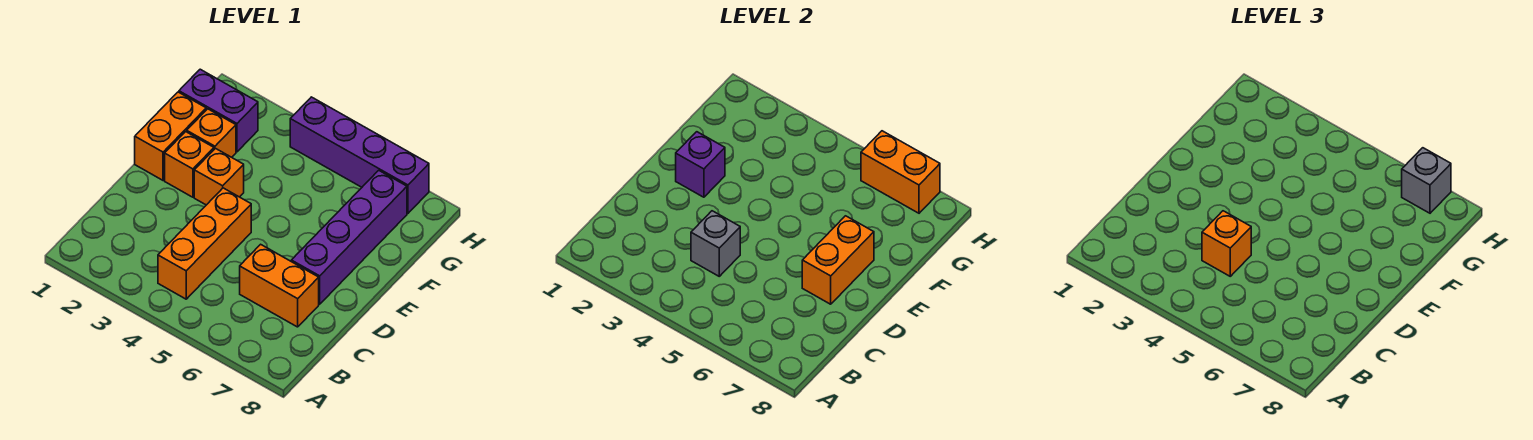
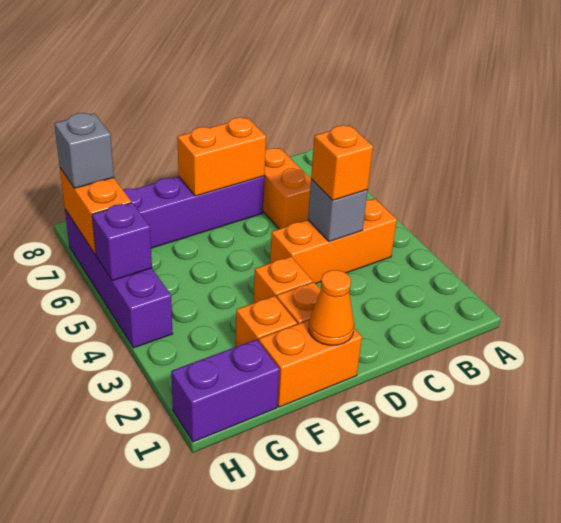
none -> orange 1x1 cone [309,270,354,345]
purple 1x1 brick [676,132,725,197] -> purple 1x1 brick moved to [92,203,152,281]
purple 1x2 brick [179,69,258,152] -> purple 1x2 brick turned to [171,339,279,442]

